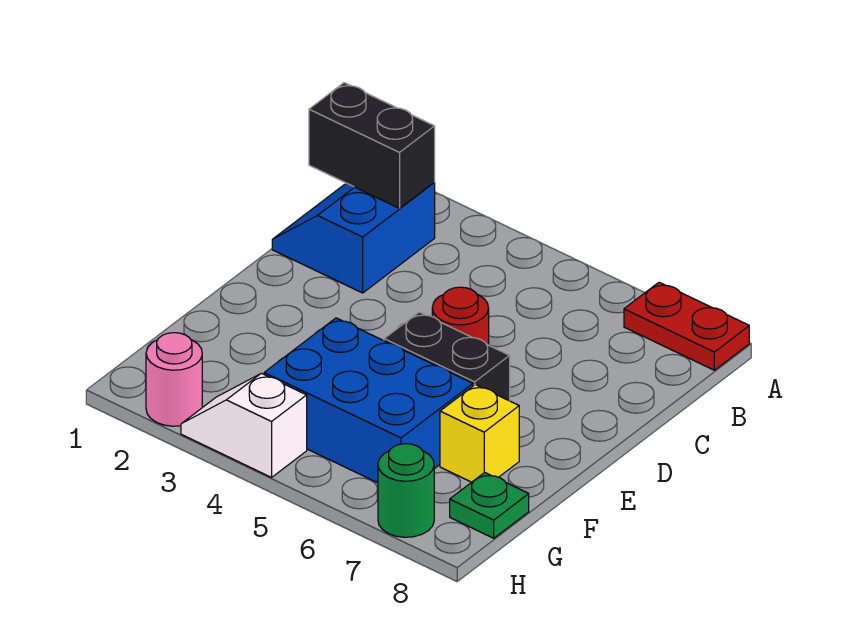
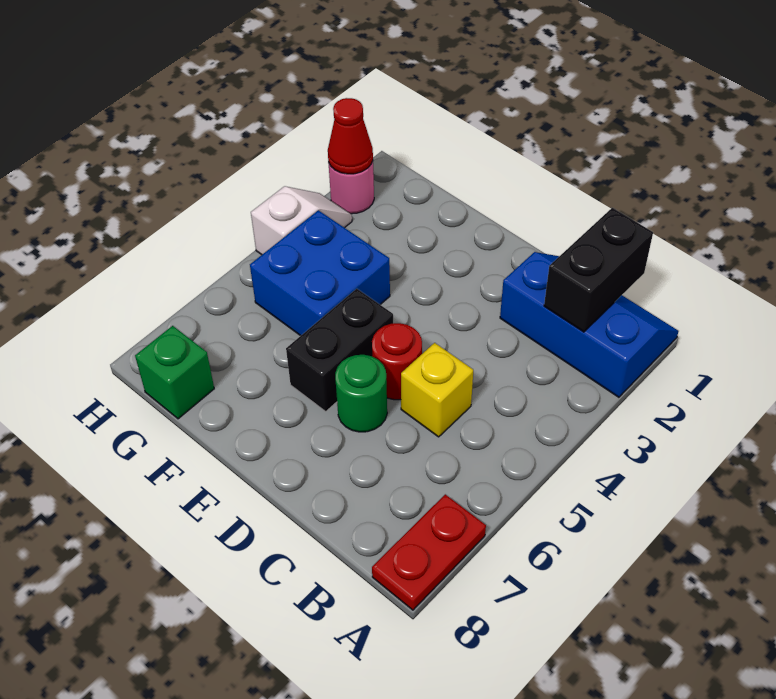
blue 2x2 slope [272,183,435,293] -> blue 2x3 slope [500,252,679,397]
blue 2x3 brick [264,318,473,483] -> blue 2x2 brick [250,210,390,336]
yellow 1x1 brick [440,385,519,482] -> yellow 1x1 brick moved to [401,343,473,437]
green 1x1 plate [450,472,529,538] -> green 1x1 brick [135,326,214,419]
none -> red 1x1 cone [328,98,373,174]
green 1x1 round brick [378,444,434,537] -> green 1x1 round brick moved to [335,355,387,432]

